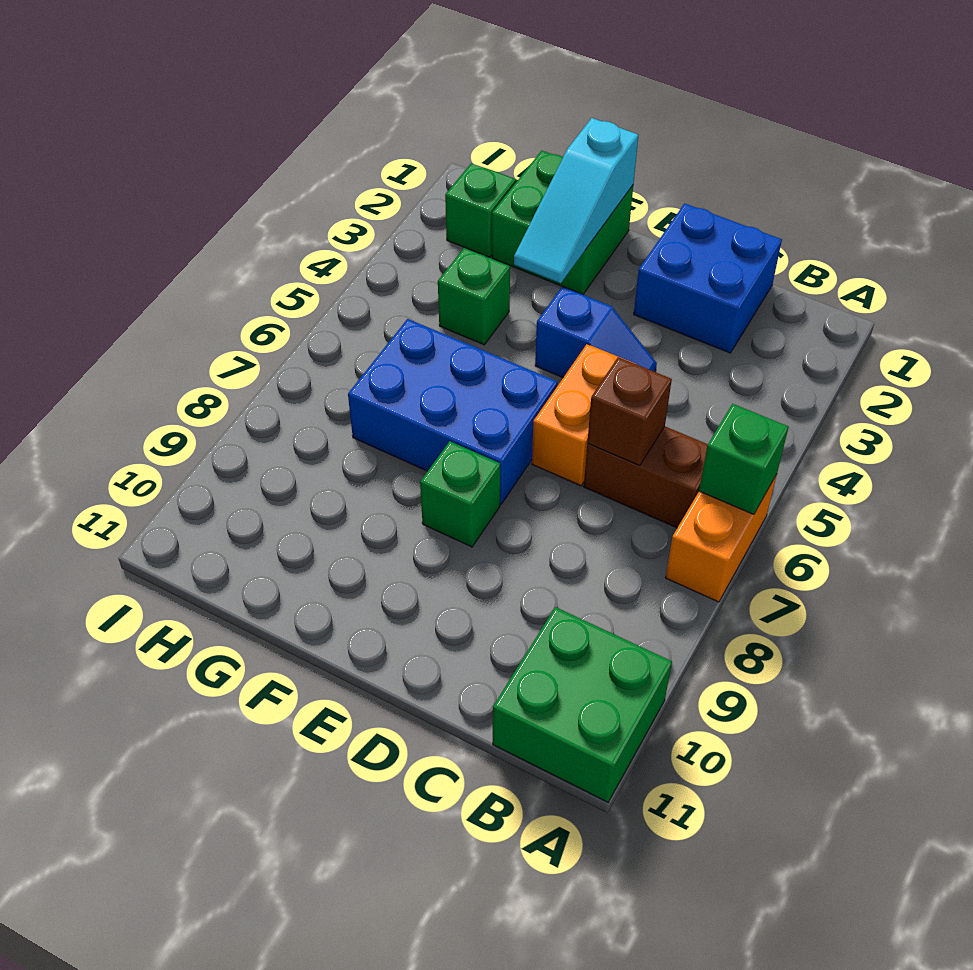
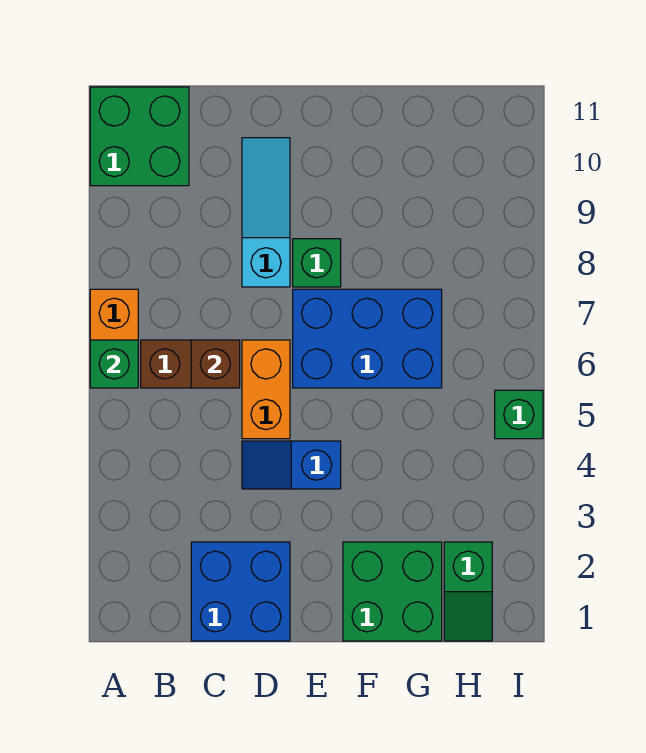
cyan 1x3 slope [514,118,638,283] -> cyan 1x3 slope moved to [242,138,290,287]
green 1x1 brick [438,248,510,345] -> green 1x1 brick moved to [495,390,543,439]

